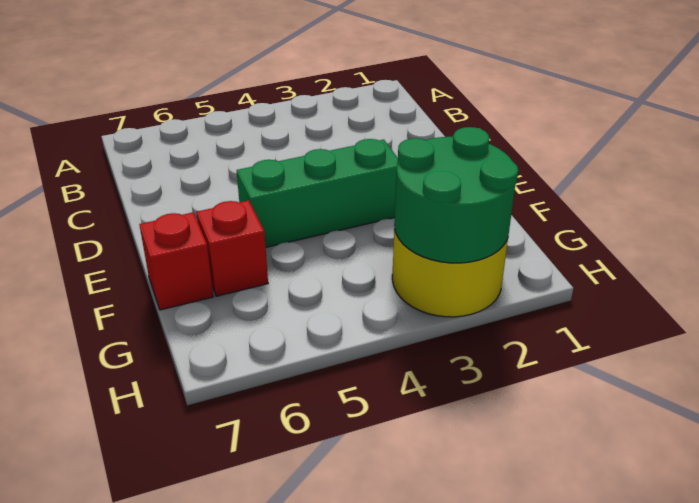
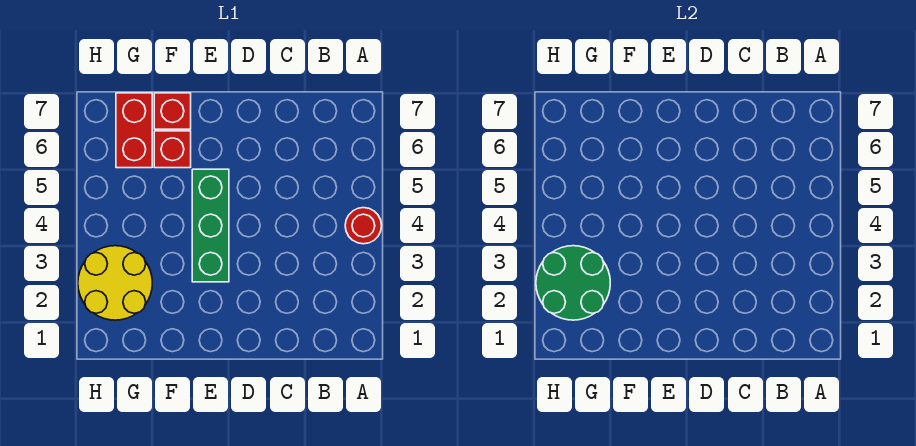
none -> red 1x1 round brick [345,208,382,244]
none -> red 1x2 brick [116,93,152,168]

